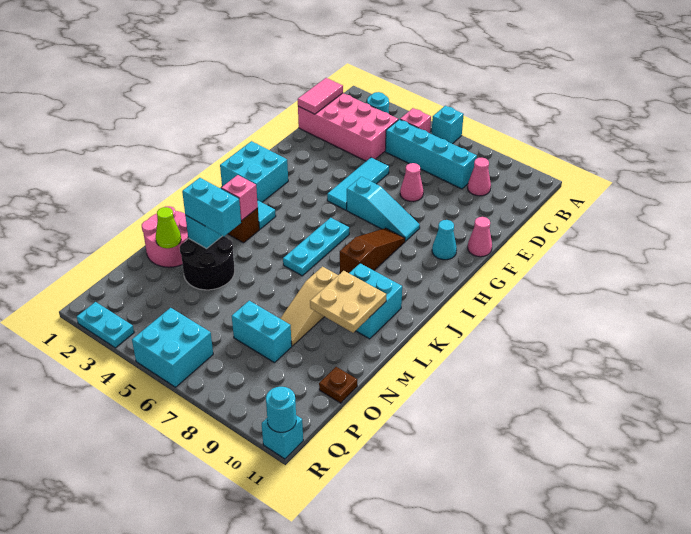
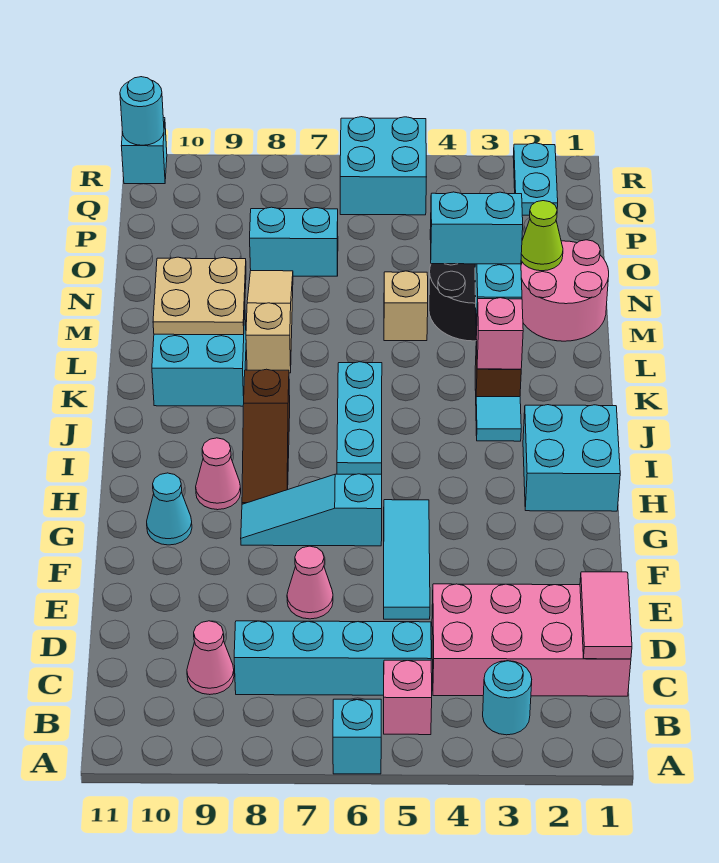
pink 1x1 cone [468,217,492,257] -> pink 1x1 cone moved to [196,438,241,510]
none -> tan 1x1 brick [384,271,428,341]
brown 1x1 plate [319,367,357,403] -> none
cyan 1x2 plate [77,302,134,348] -> cyan 1x2 plate turned to [513,143,558,215]

